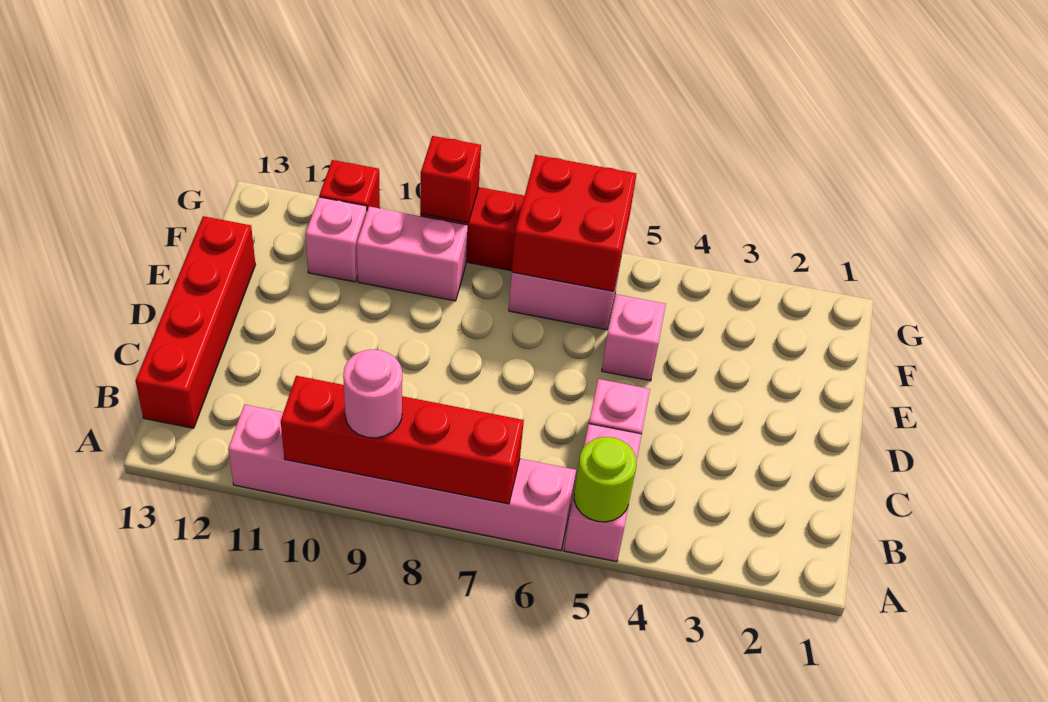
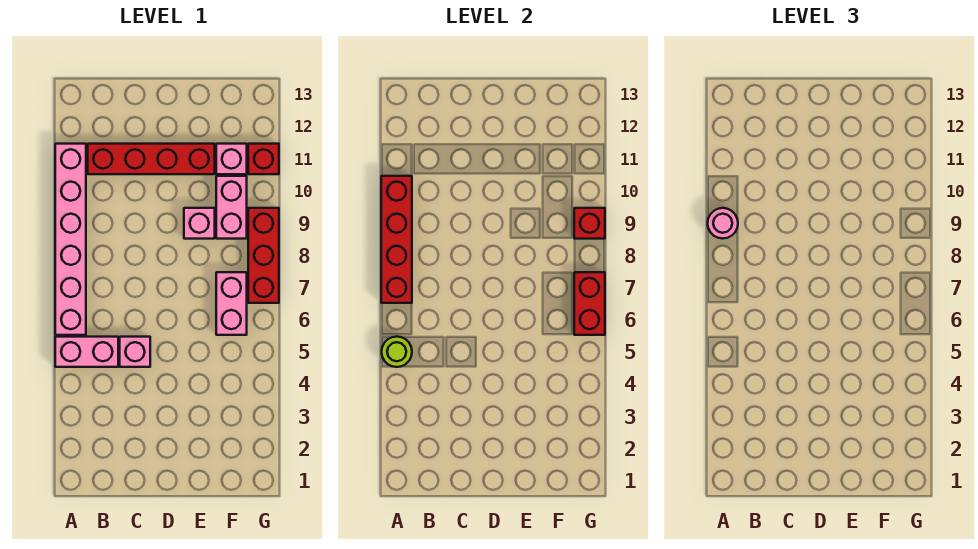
red 1x4 brick [135,216,255,428] -> red 1x4 brick moved to [88,144,215,174]
pink 1x1 brick [602,294,666,381] -> pink 1x1 brick moved to [184,208,215,239]
red 2x2 brick [512,155,636,291] -> red 1x2 brick [574,272,605,335]

